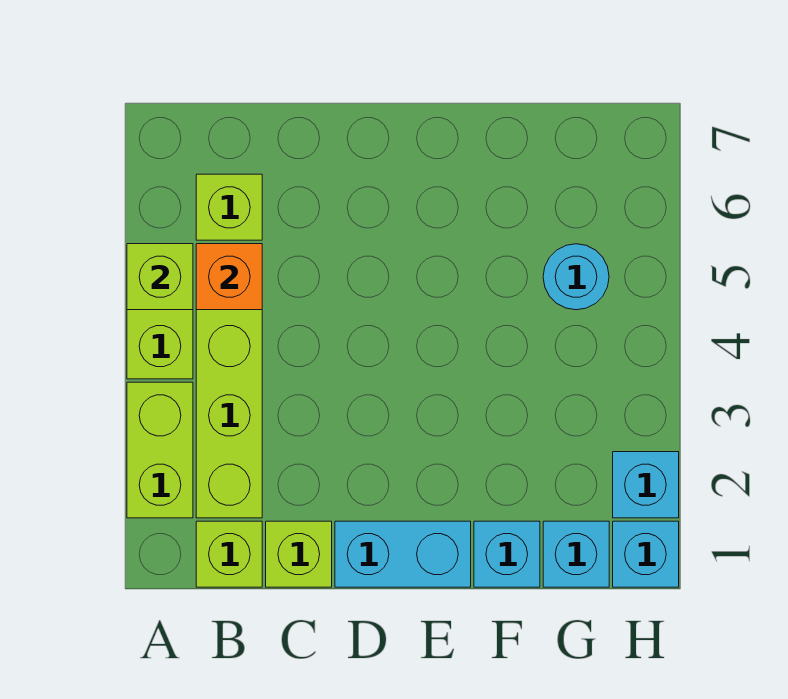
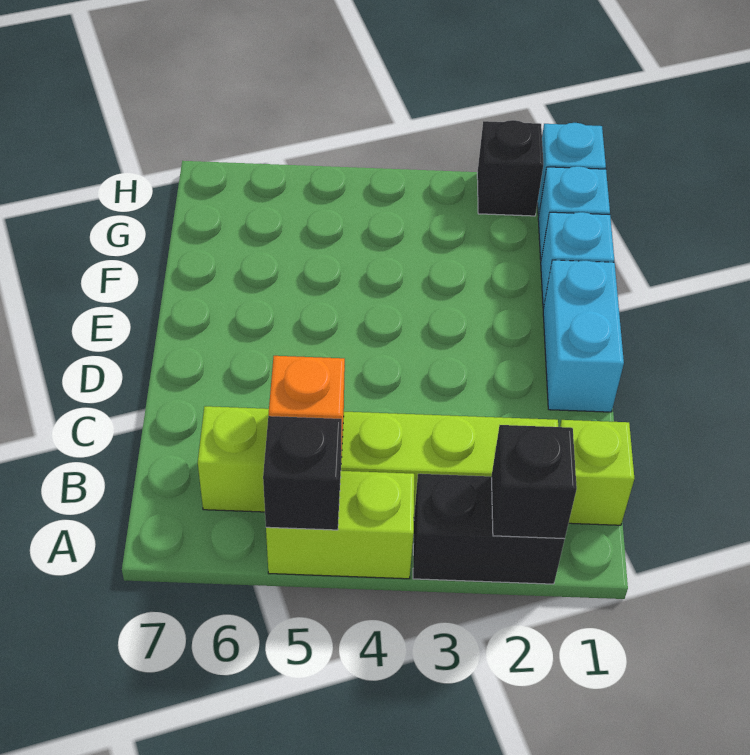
lime 1x2 brick [127,382,193,518] -> black 1x2 brick [413,474,565,584]
none -> black 1x1 brick [492,425,577,539]
lime 1x1 brick [127,244,193,310] -> black 1x1 brick [263,416,342,530]
lime 1x1 brick [266,521,332,587] -> none
cyan 1x1 round brick [543,244,609,310] -> none
cyan 1x1 brick [613,452,679,518] -> black 1x1 brick [477,120,544,216]

